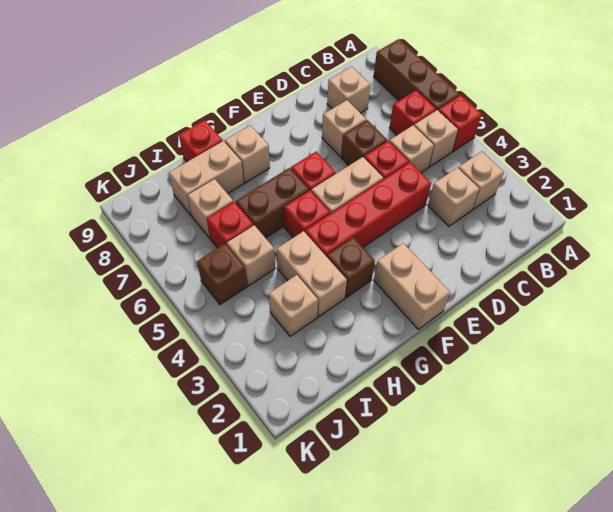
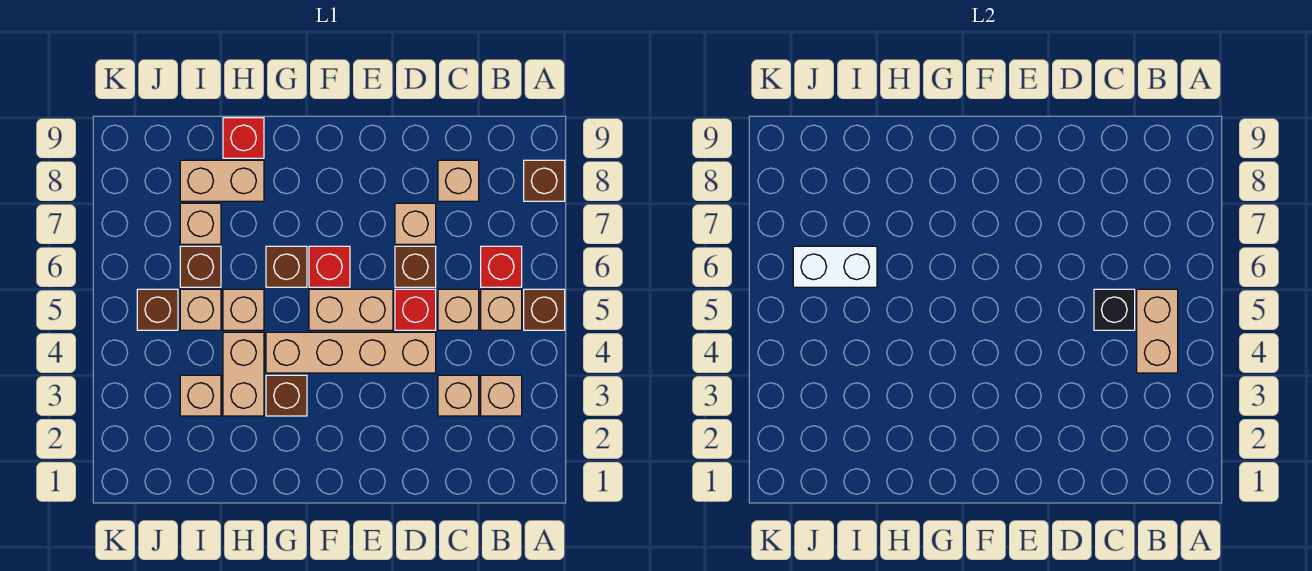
red 1x1 brick [438,95,482,152] -> brown 1x1 brick [524,289,565,330]
brown 1x3 brick [374,39,460,110] -> brown 1x1 brick [524,160,565,201]
none -> black 1x1 brick [1094,289,1135,330]
red 1x4 brick [305,162,431,257] -> tan 1x4 brick [266,332,436,373]
tan 1x2 brick [374,243,450,329] -> tan 1x2 brick moved to [1137,289,1178,373]
red 1x1 brick [284,190,330,238] -> none
brown 1x2 brick [236,168,309,238] -> brown 1x1 brick [266,246,307,287]
tan 1x1 brick [225,125,270,183] -> tan 1x1 brick moved to [223,289,264,330]
red 1x1 brick [207,202,254,248] -> brown 1x1 brick [180,246,221,287]
none -> white 1x2 brick [793,246,877,287]

